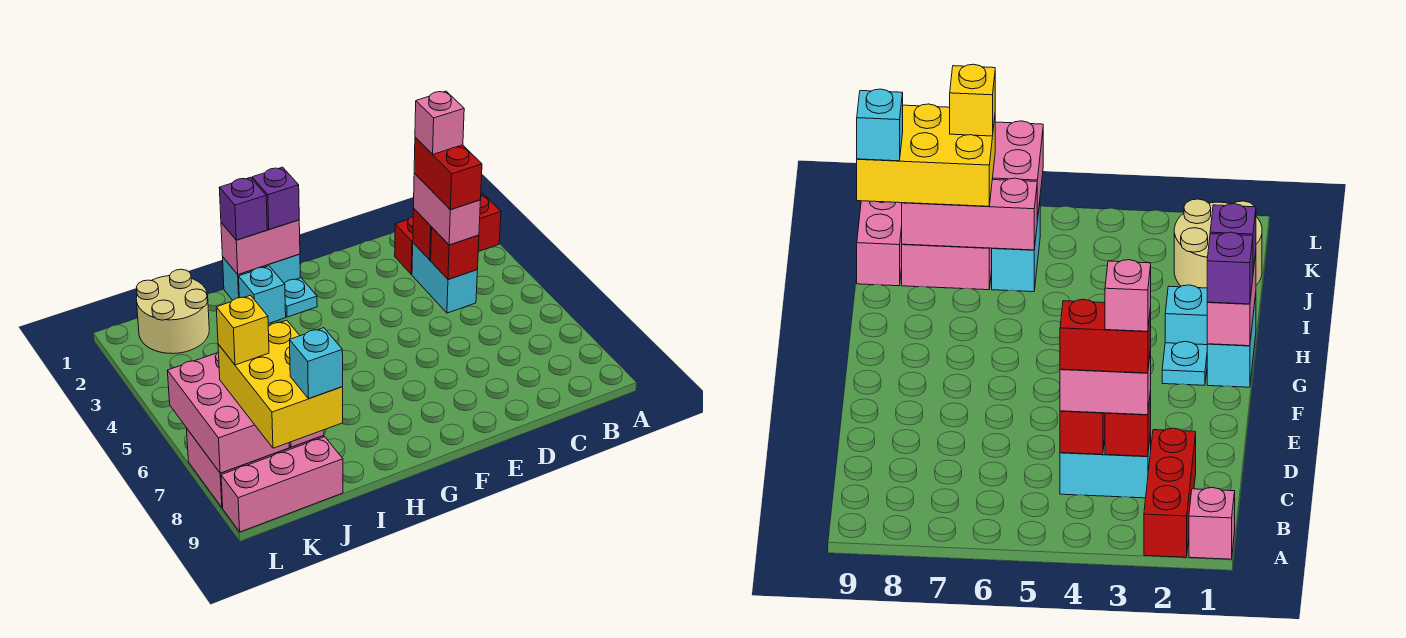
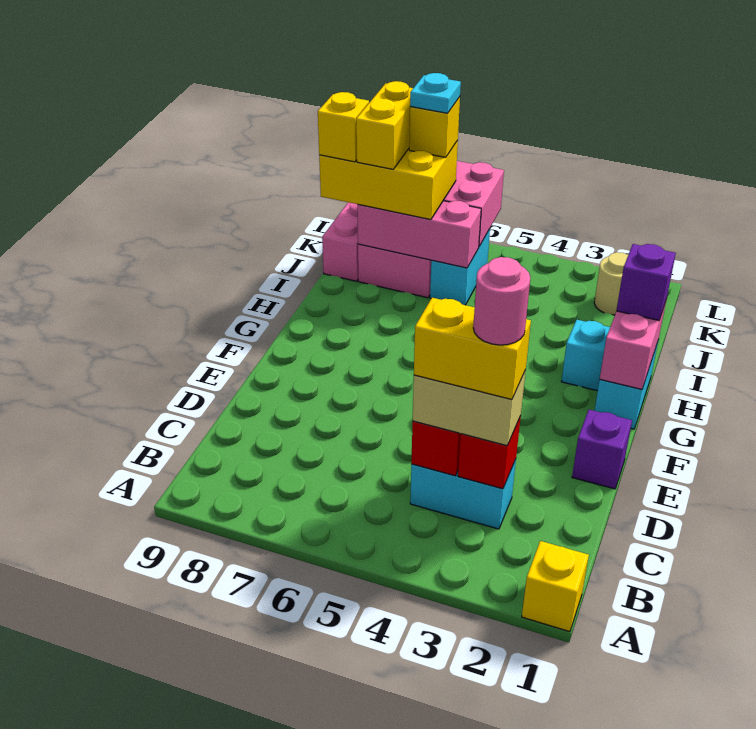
pink 1x1 brick [1189,488,1235,559] -> yellow 1x1 brick [522,541,589,632]
red 1x3 brick [395,195,501,274] -> none
pink 1x2 brick [414,173,481,245] -> tan 1x2 brick [413,370,526,446]
red 1x2 brick [414,138,482,210] -> yellow 1x2 brick [414,298,531,400]
pink 1x1 brick [415,91,464,154] -> pink 1x1 round brick [473,257,530,345]
purple 1x1 brick [252,167,299,230] -> purple 1x1 brick moved to [572,410,632,489]
cyan 1x1 plate [284,278,317,317] -> cyan 1x1 plate moved to [410,73,461,113]
tan 2x2 round brick [136,269,209,354] -> tan 1x1 round brick [594,252,628,315]
none -> yellow 1x2 brick [356,81,413,169]
cyan 1x1 brick [290,328,343,399] -> yellow 1x1 brick [318,92,369,162]

